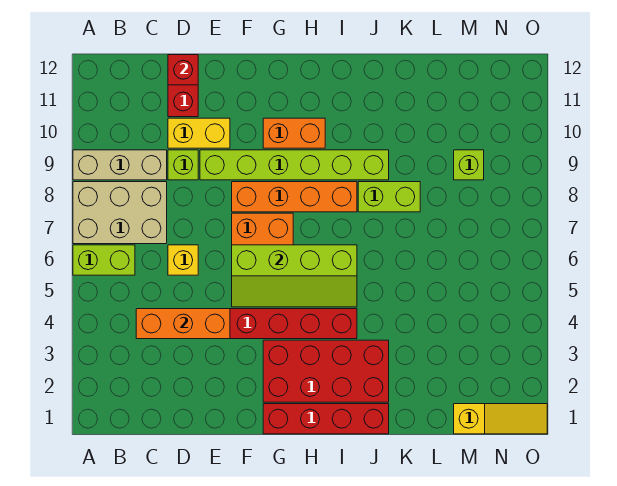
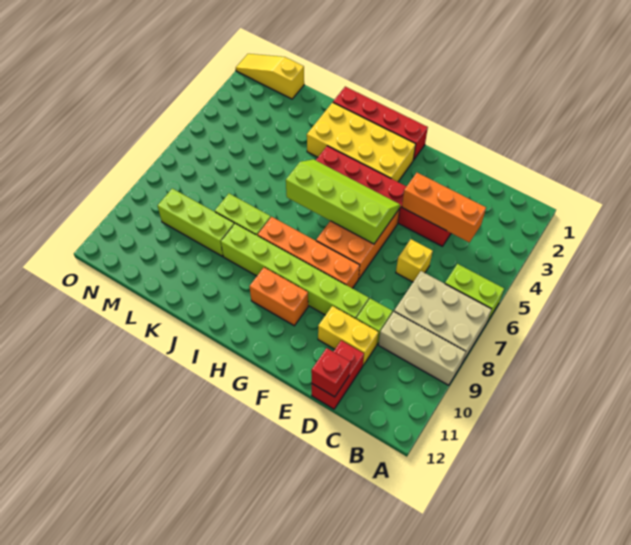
red 2x4 brick [263,340,389,402] -> yellow 2x4 brick [307,102,416,182]
lime 1x1 brick [454,150,484,180] -> lime 1x3 brick [158,189,234,256]

